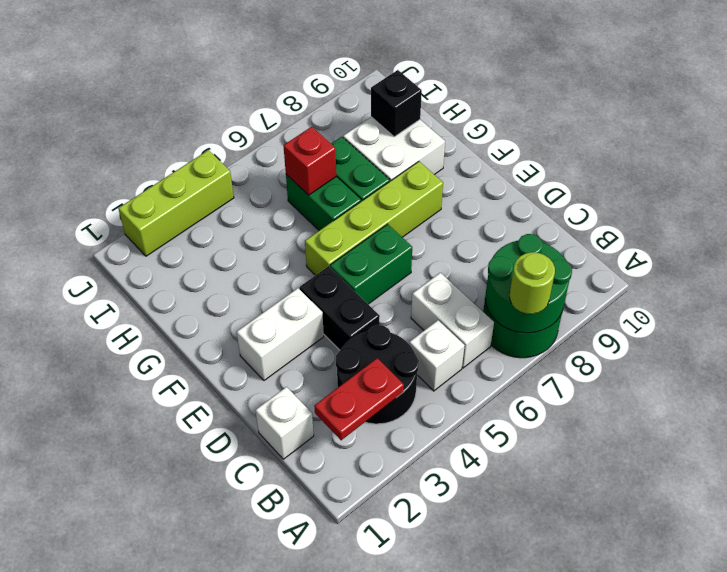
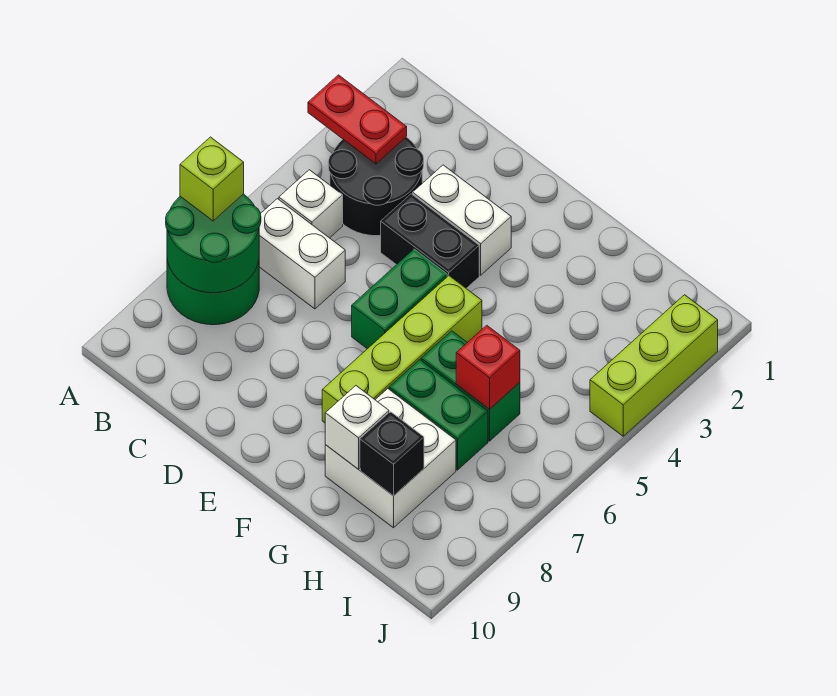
lime 1x1 round brick [510,252,555,314] -> lime 1x1 brick [180,137,244,221]
red 1x2 plate [314,358,404,440] -> red 1x2 plate turned to [308,75,407,164]
white 1x1 brick [255,387,314,459] -> white 1x1 brick moved to [325,386,389,469]
white 1x2 brick [237,288,324,380] -> white 1x2 brick turned to [413,165,511,275]

